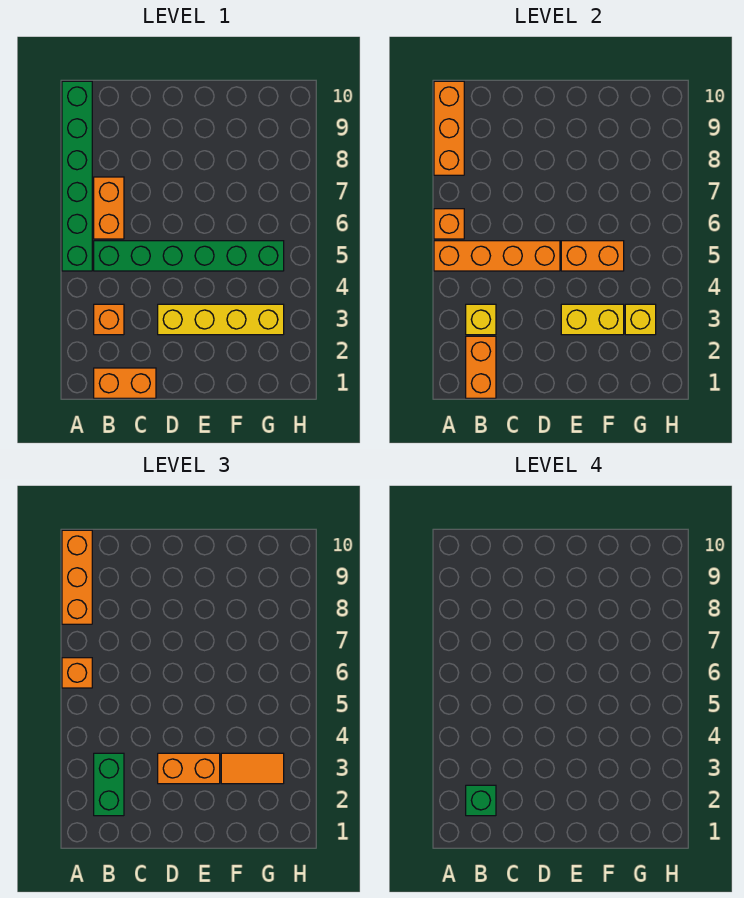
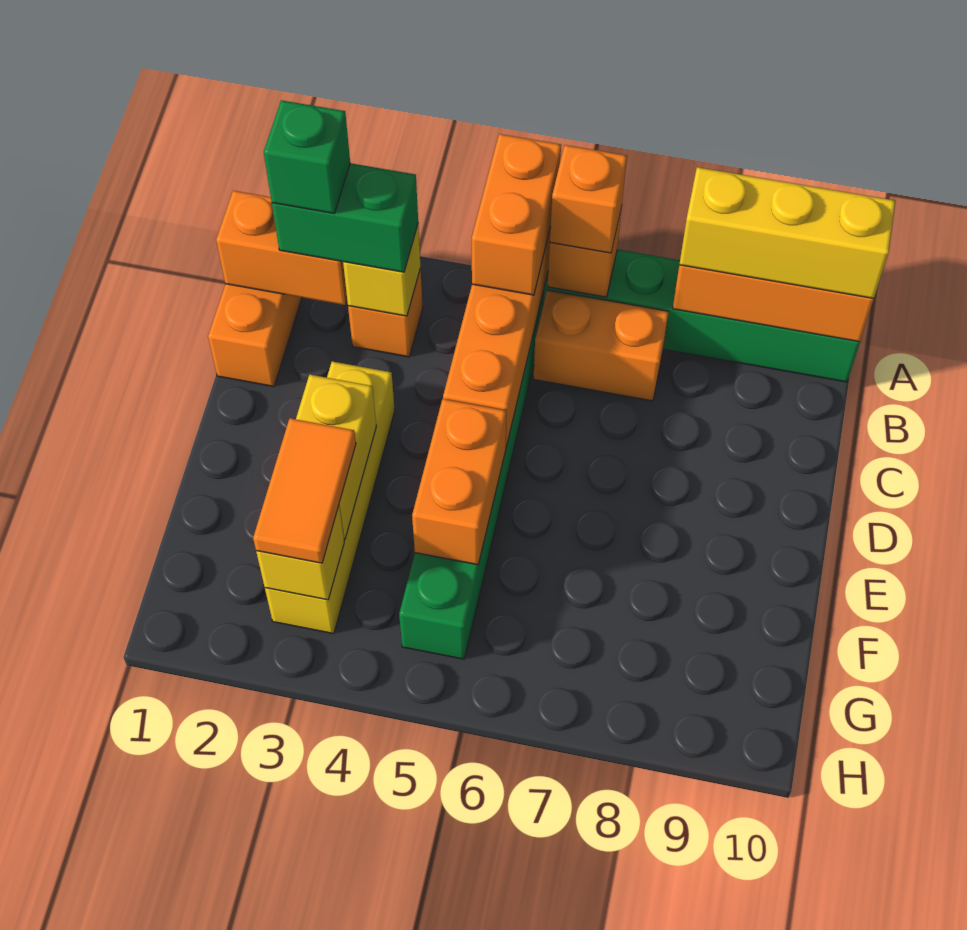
orange 1x3 brick [62,530,92,624] -> yellow 1x3 brick [679,167,895,299]
orange 1x2 brick [158,753,220,784] -> orange 1x2 brick moved to [472,134,561,295]

